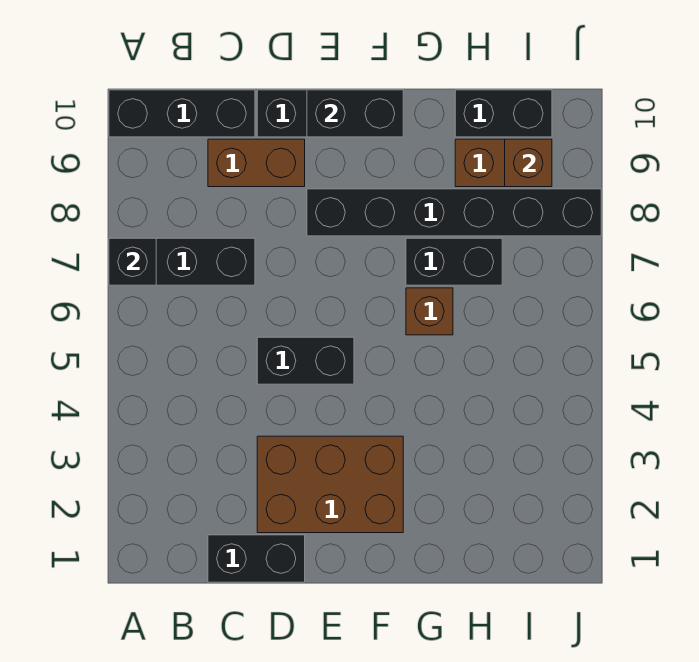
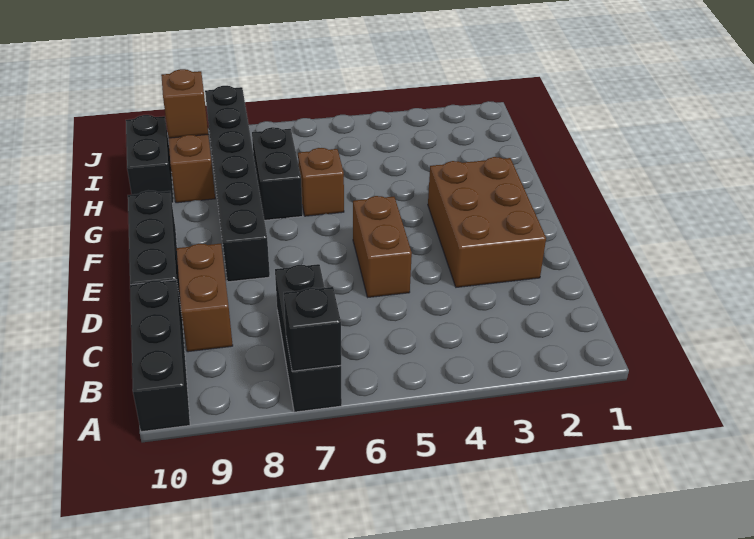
black 1x2 brick [208,535,305,582] -> none
black 1x2 brick [257,337,354,384] -> brown 1x2 brick [353,196,412,297]
black 1x2 brick [307,90,403,137] -> none

